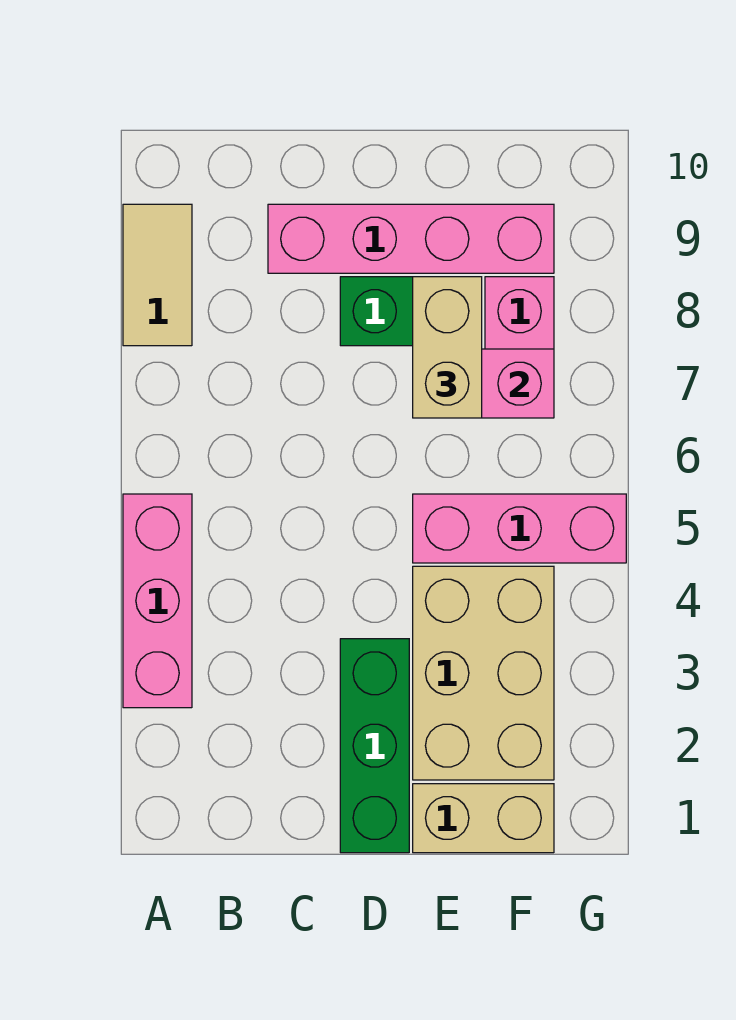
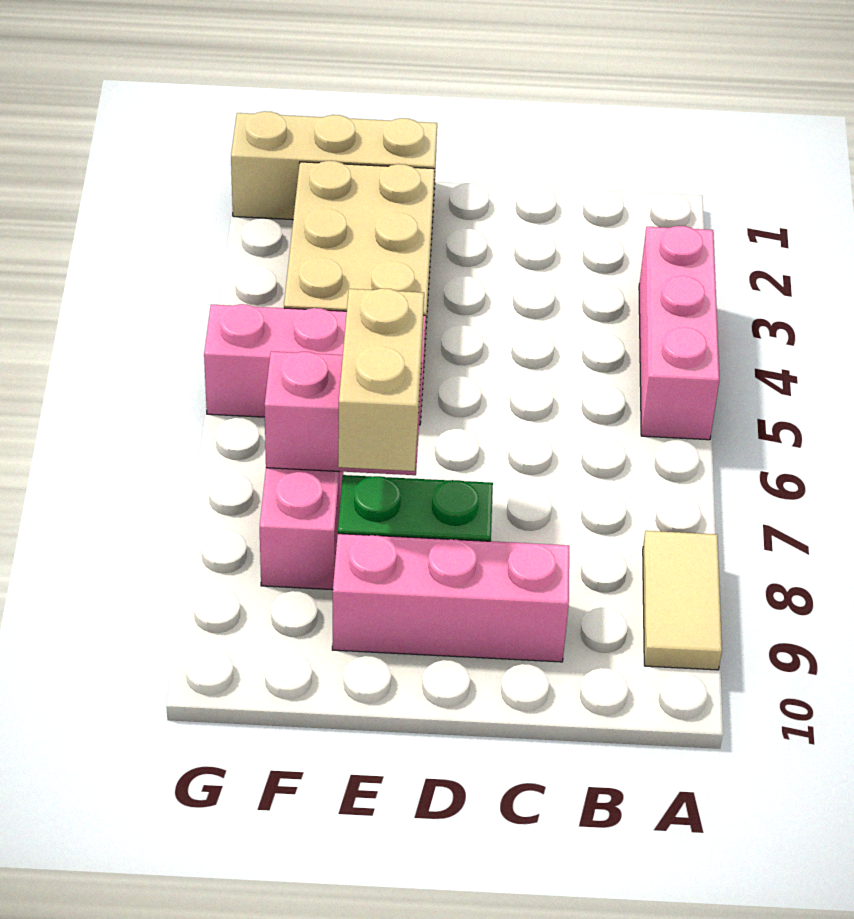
pink 1x4 brick [268,204,554,273] -> pink 1x3 brick [332,534,569,662]
green 1x3 brick [340,639,409,853] -> none
tan 1x2 brick [413,784,554,853] -> tan 1x3 brick [231,111,437,223]

